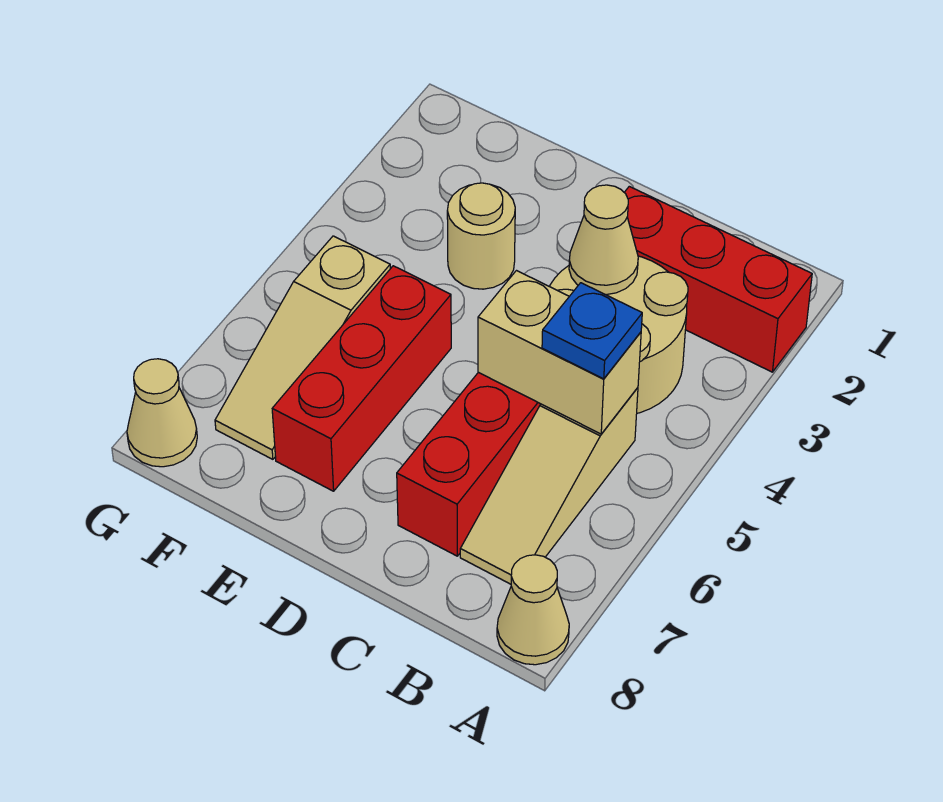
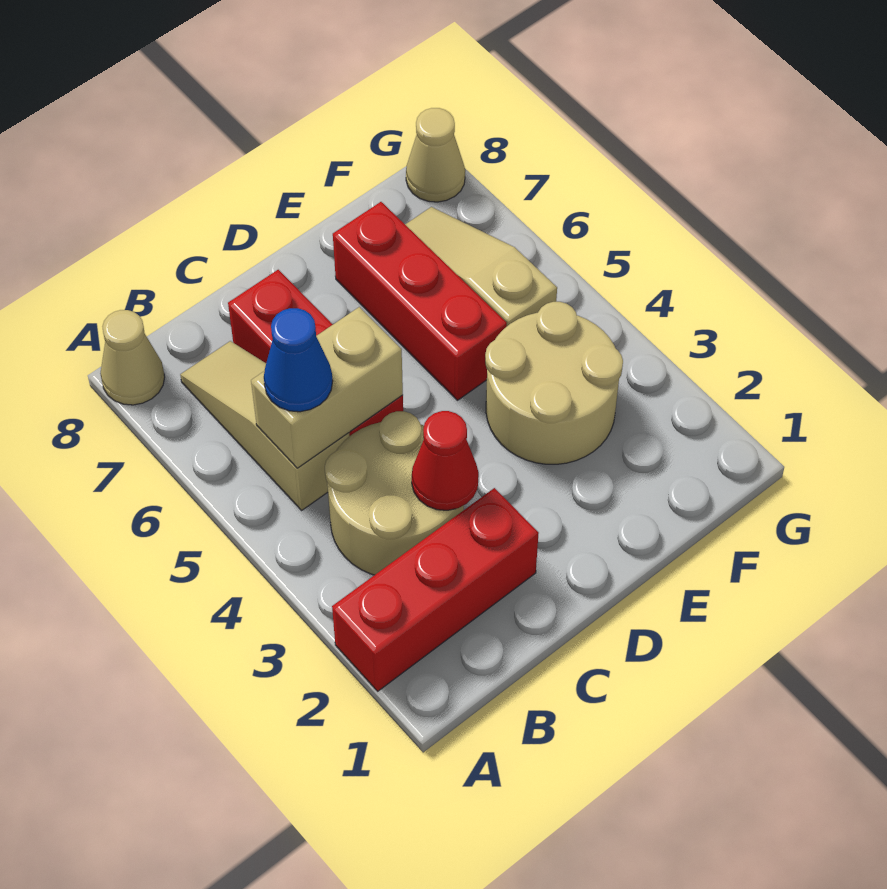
blue 1x1 plate [542,283,642,379] -> blue 1x1 cone [264,308,333,412]
tan 1x1 cone [569,185,638,295] -> red 1x1 cone [412,411,479,510]
tan 1x1 round brick [447,183,515,289] -> tan 2x2 round brick [485,302,623,464]

